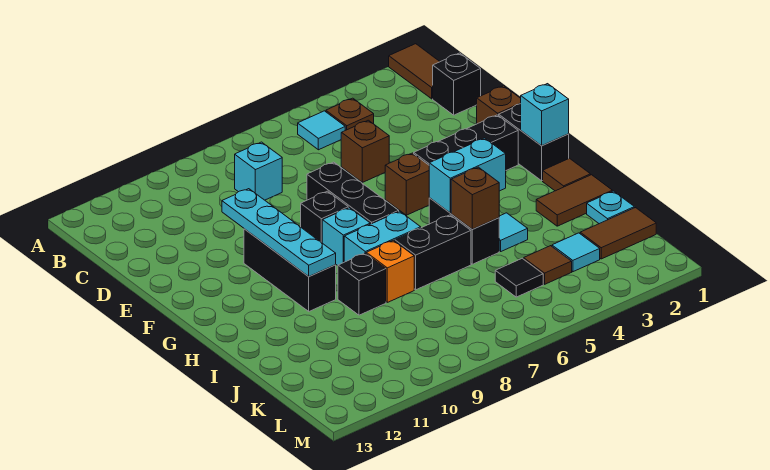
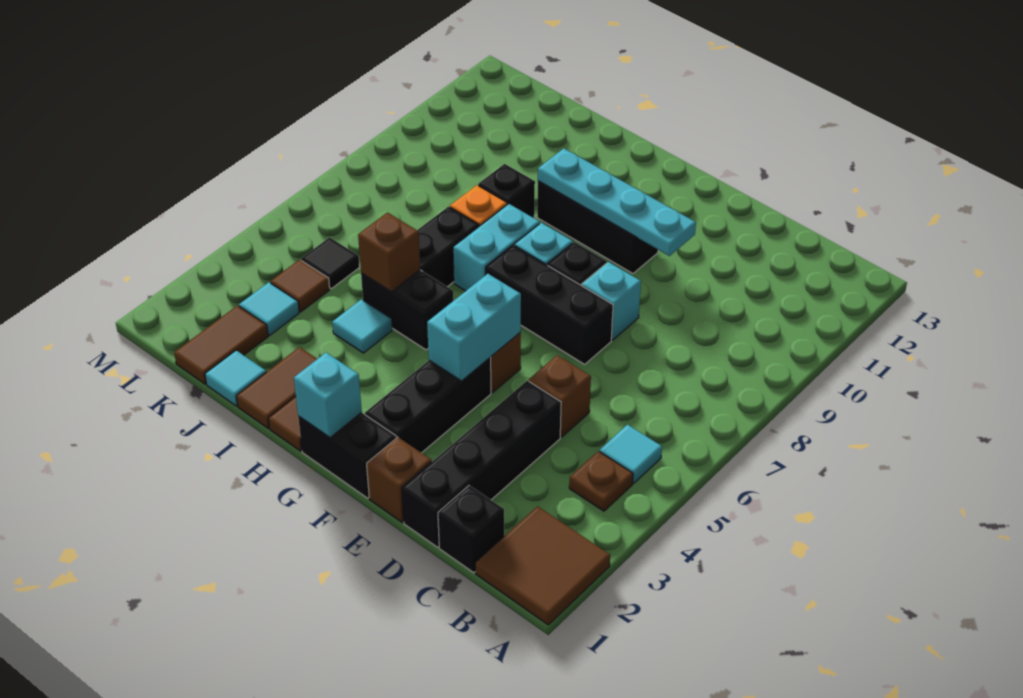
brown 1x2 tile [389,44,440,99] -> brown 2x2 tile [475,506,610,625]
cyan 1x1 brick [235,142,282,200] -> cyan 1x1 brick moved to [582,262,641,340]
none -> black 1x4 brick [402,381,561,547]
cyan 1x2 brick [429,138,506,213] -> cyan 1x2 brick moved to [427,274,521,381]
cyan 1x1 plate [587,191,634,224] -> cyan 1x1 tile [205,350,266,406]

